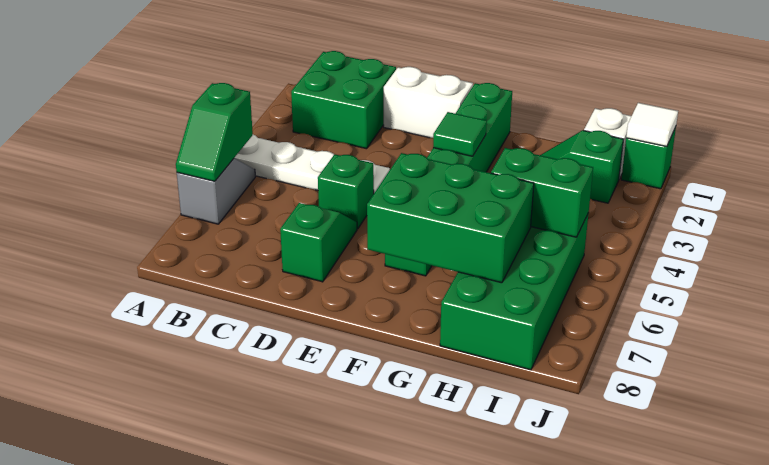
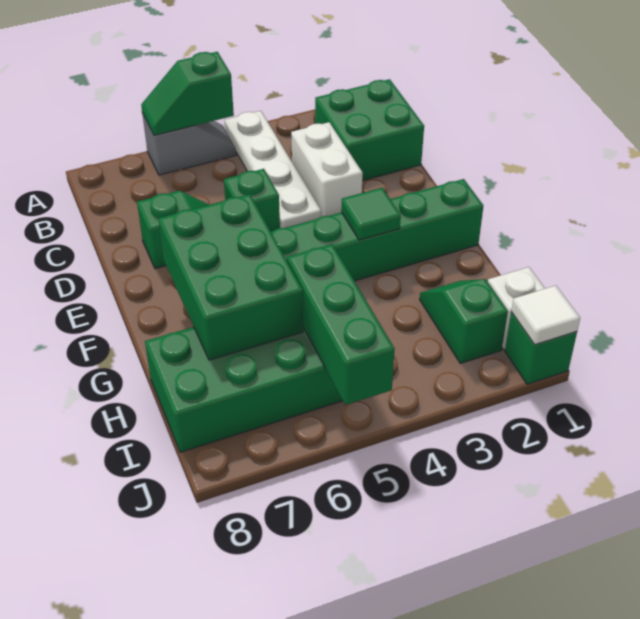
white 1x2 brick [384,67,473,138] -> white 1x2 brick moved to [291,122,363,217]
green 1x2 brick [491,148,593,237] -> green 1x3 brick [287,244,395,405]

